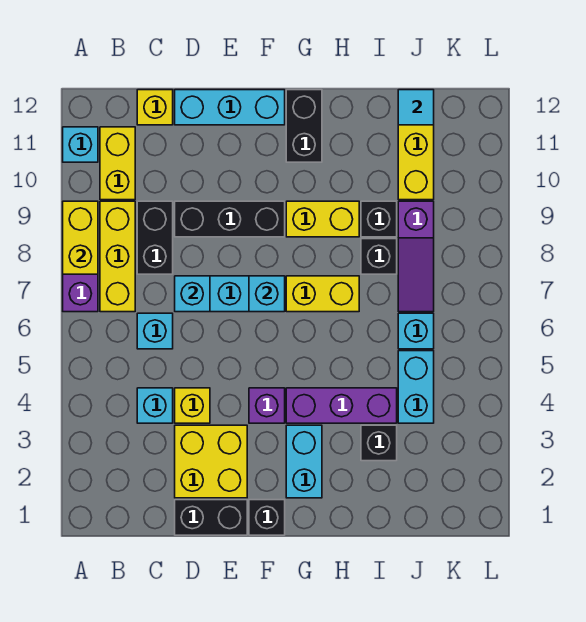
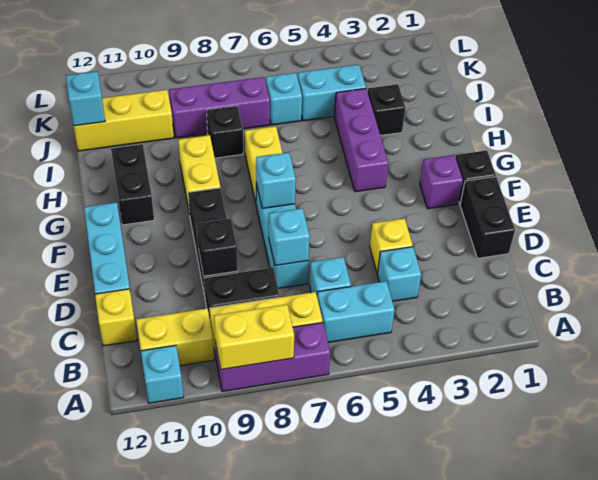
yellow 2x2 brick [175,425,247,498] -> none
purple 1x1 brick [249,388,285,423] -> purple 1x1 brick moved to [420,155,463,209]
cyan 1x2 brick [286,425,322,498] -> cyan 1x2 brick moved to [317,281,395,342]
black 1x2 brick [286,90,322,162] -> black 1x2 brick turned to [111,144,154,225]
black 1x1 brick [361,201,397,237] -> black 1x1 brick moved to [197,219,238,276]
purple 1x3 slope [398,201,434,312] -> purple 1x3 brick [169,77,270,138]
cyan 1x1 tile [398,90,434,125] -> cyan 1x1 brick [66,71,105,126]

